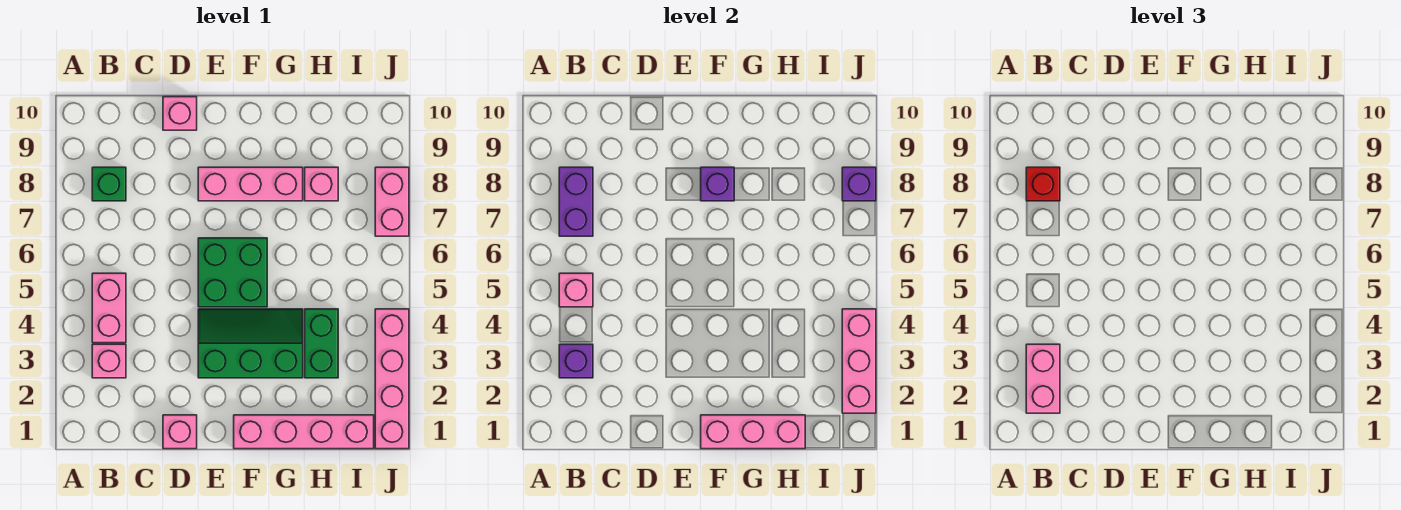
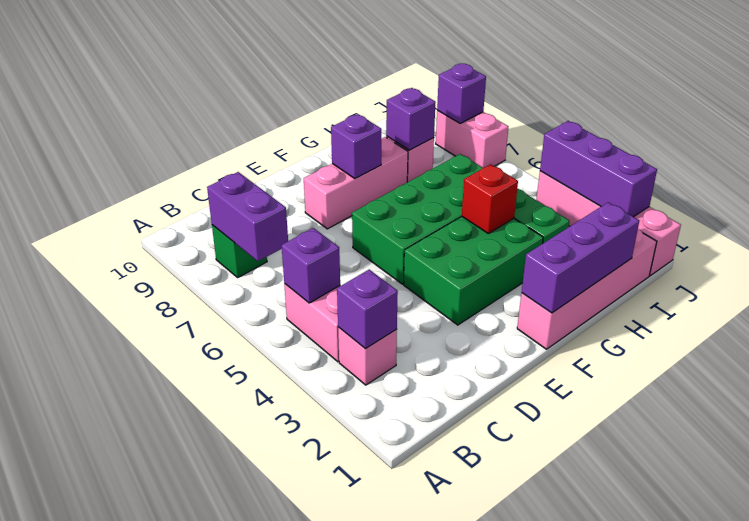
pink 1x2 brick [1026,344,1060,413] -> none
pink 1x1 brick [559,273,593,307] -> purple 1x1 brick [282,228,340,303]
red 1x1 brick [1026,167,1060,201] -> red 1x1 brick moved to [462,164,518,233]
pink 1x1 brick [163,415,197,449] -> none
pink 1x1 brick [163,97,197,130] -> none
green 2x3 slope [198,309,303,378] -> green 2x3 brick [404,217,543,325]
green 2x2 brick [198,238,267,307] -> green 2x4 brick [352,154,483,284]
pink 1x3 brick [701,415,805,449] -> purple 1x3 brick [522,202,639,313]
none -> purple 1x1 brick [386,88,436,150]
pink 1x3 brick [842,309,876,413] -> purple 1x3 brick [540,121,657,217]

